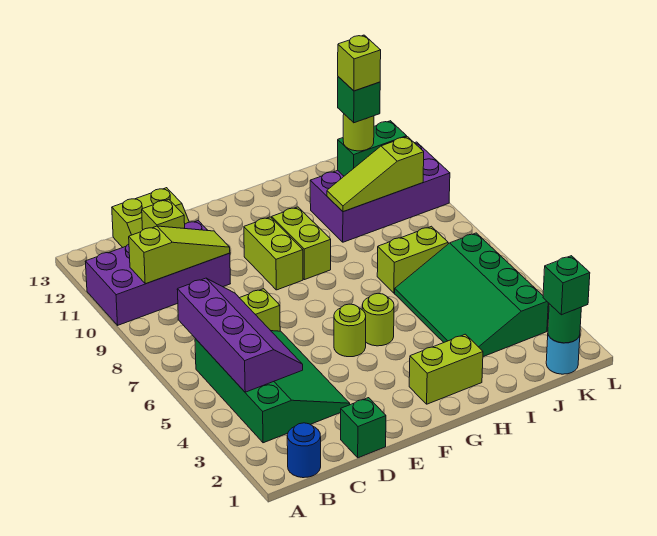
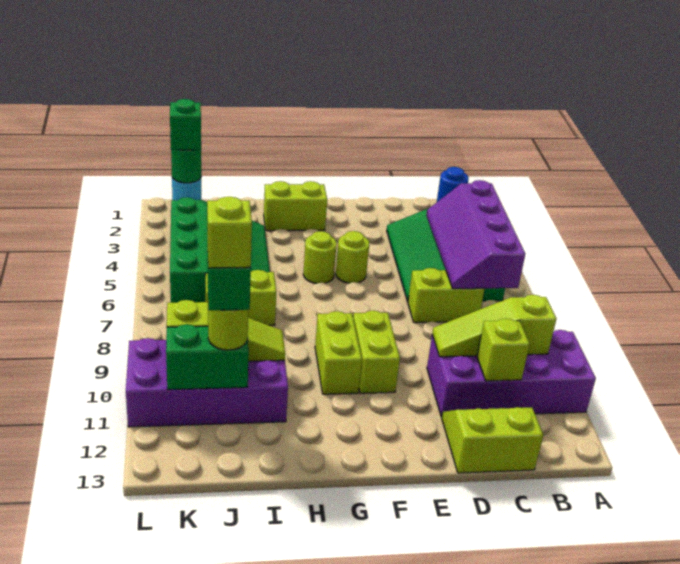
green 1x1 brick [341,398,386,458] -> none

